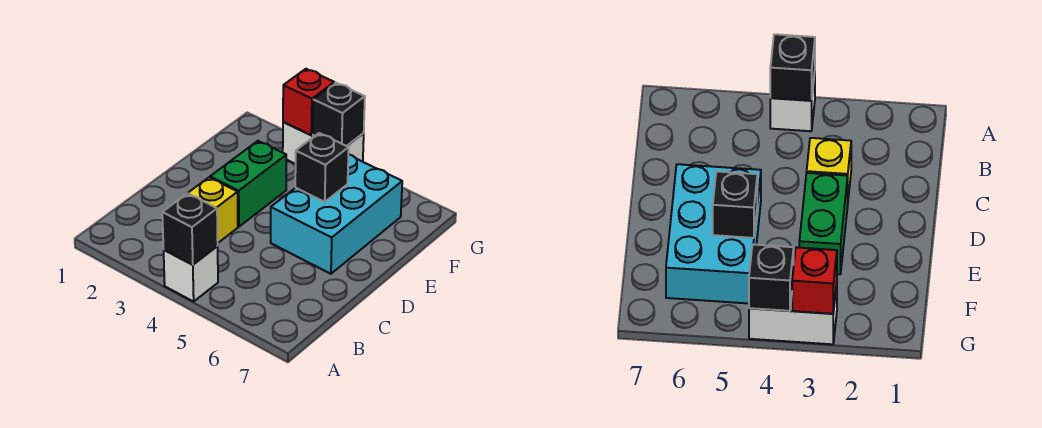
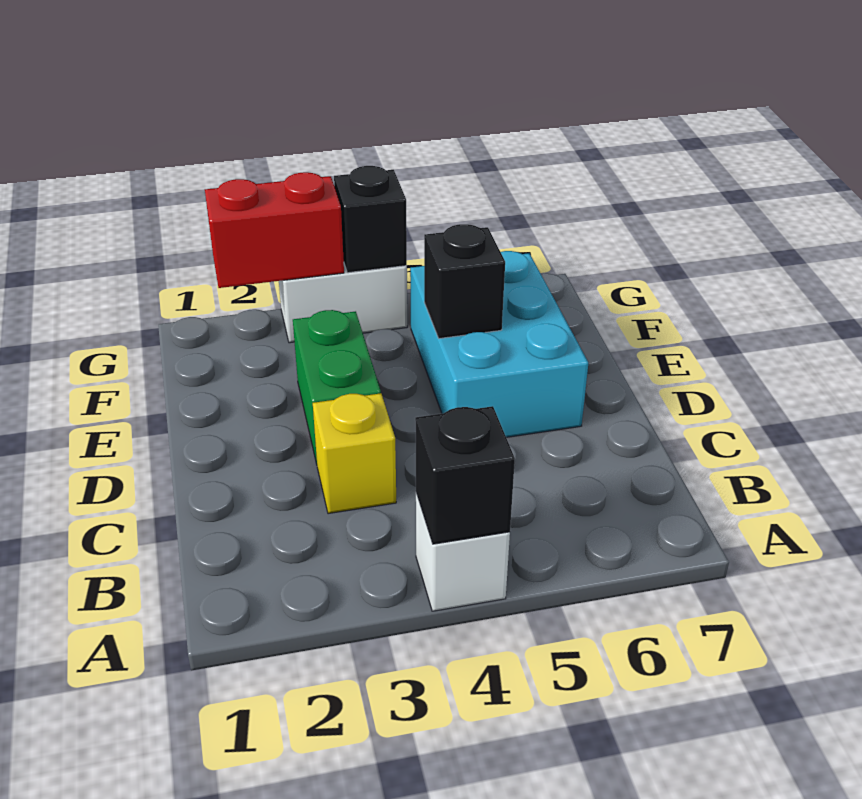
red 1x1 brick [283,69,334,135] -> red 1x2 brick [205,172,344,288]

